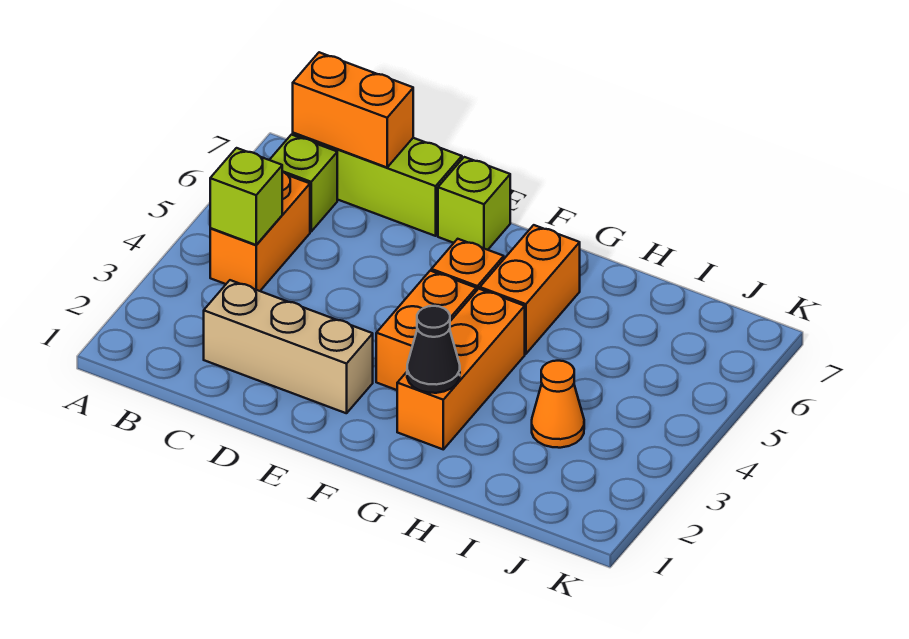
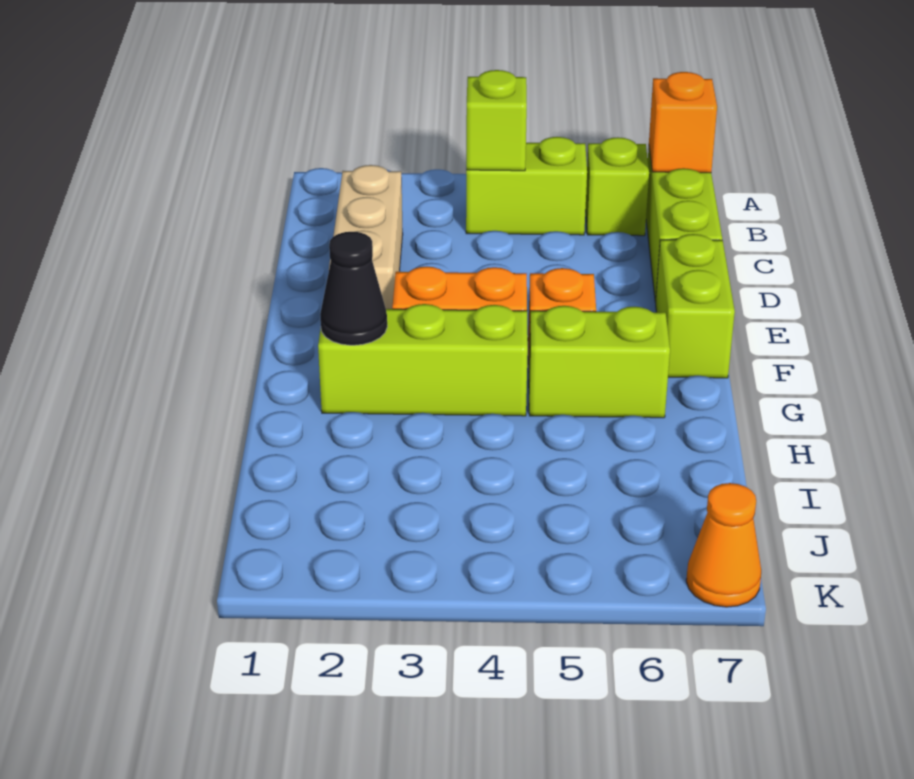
orange 1x2 brick [210,172,310,291] -> lime 1x2 brick [466,137,587,235]
orange 1x2 brick [293,52,413,167] -> orange 1x1 brick [649,72,717,173]
lime 1x1 brick [438,157,510,250] -> lime 1x2 brick [656,234,735,378]
orange 1x3 brick [397,289,525,449] -> lime 1x3 brick [318,304,528,416]
orange 1x2 brick [480,225,580,354] -> lime 1x2 brick [529,306,670,418]
orange 1x1 cone [532,361,584,448] -> orange 1x1 cone moved to [686,483,761,607]

